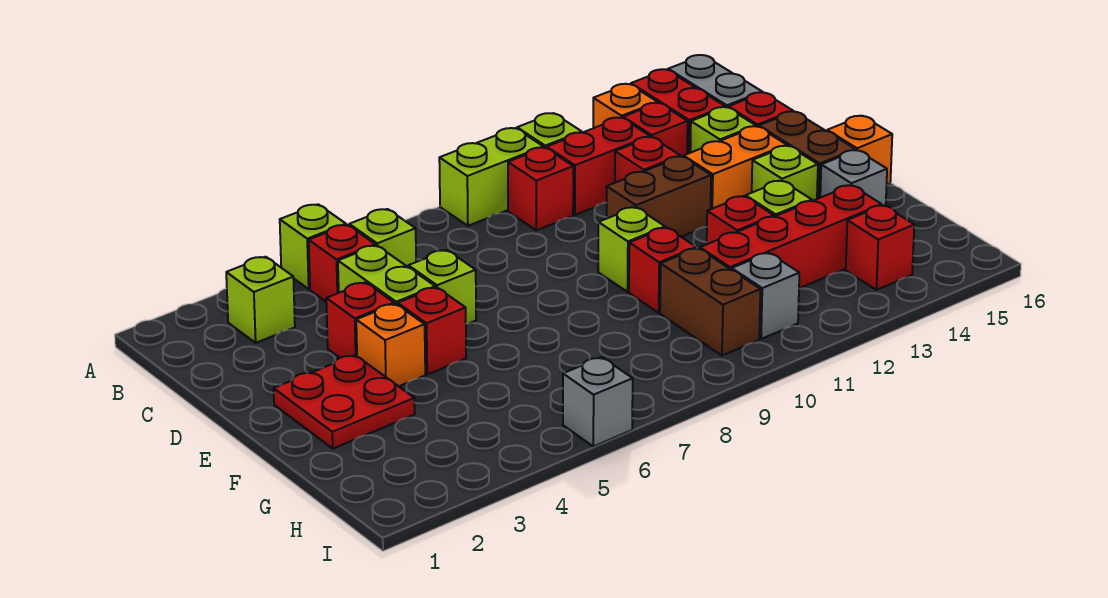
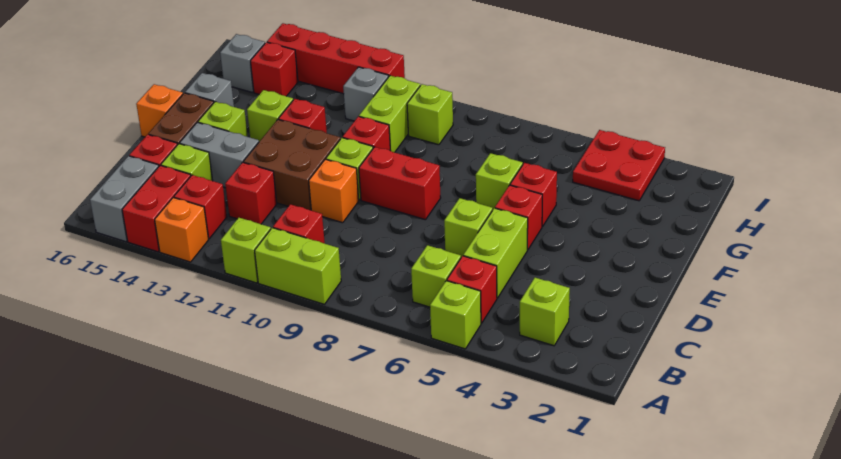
red 1x2 brick [547,118,650,215] -> red 1x2 brick moved to [359,147,441,220]
red 1x1 brick [326,282,394,358] -> red 1x1 brick moved to [510,163,557,227]
brown 1x2 brick [607,156,711,237] -> brown 2x2 brick [243,119,340,210]
orange 1x2 brick [684,126,787,209] -> grey 1x2 brick [180,122,259,188]
red 2x2 plate [274,355,415,449] -> red 2x2 plate moved to [573,130,665,201]
orange 1x1 brick [356,304,425,386] -> orange 1x1 brick moved to [309,159,359,223]
none -> lime 1x1 brick [476,153,523,210]
brown 1x2 brick [660,248,760,356] -> lime 1x2 brick [359,76,420,152]
red 1x4 brick [700,185,882,288] -> red 1x4 brick moved to [267,23,405,94]
none -> lime 1x1 brick [407,84,453,145]
grey 1x1 brick [563,357,633,447] -> grey 1x1 brick moved to [220,34,265,92]

